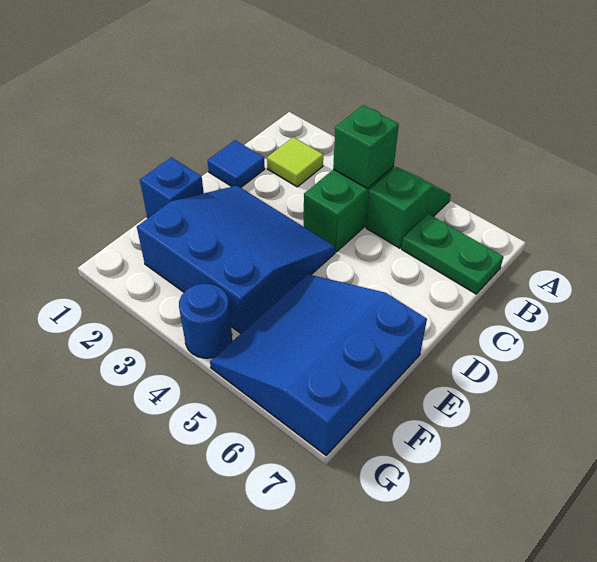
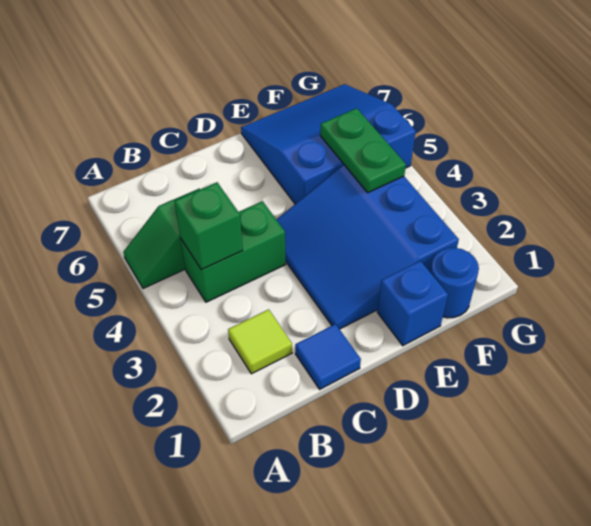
green 1x2 plate [402,214,503,294] -> green 1x2 plate moved to [320,108,406,193]
blue 3x3 slope [210,274,427,455] -> blue 3x3 slope turned to [241,84,416,204]
blue 1x1 round brick [179,284,232,358] -> blue 1x1 round brick moved to [430,248,479,318]

